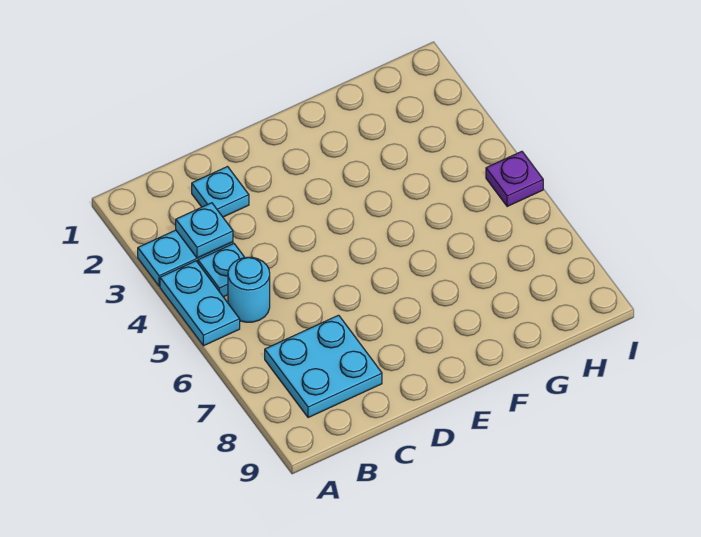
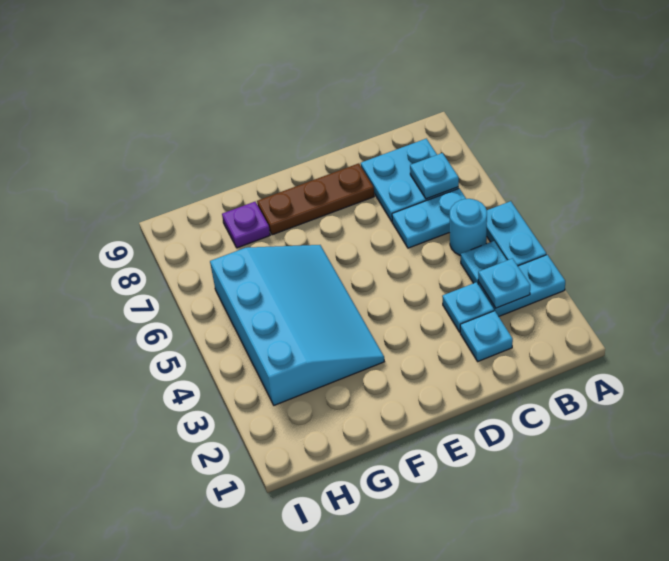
none -> cyan 1x2 plate [392,189,466,248]
none -> cyan 1x1 plate [410,153,459,199]
none -> cyan 1x1 plate [442,282,494,332]
none -> brown 1x3 plate [257,163,374,235]
none -> cyan 3x4 slope [210,245,384,405]
purple 1x1 plate [486,151,543,207] -> purple 1x1 plate moved to [222,202,270,248]

